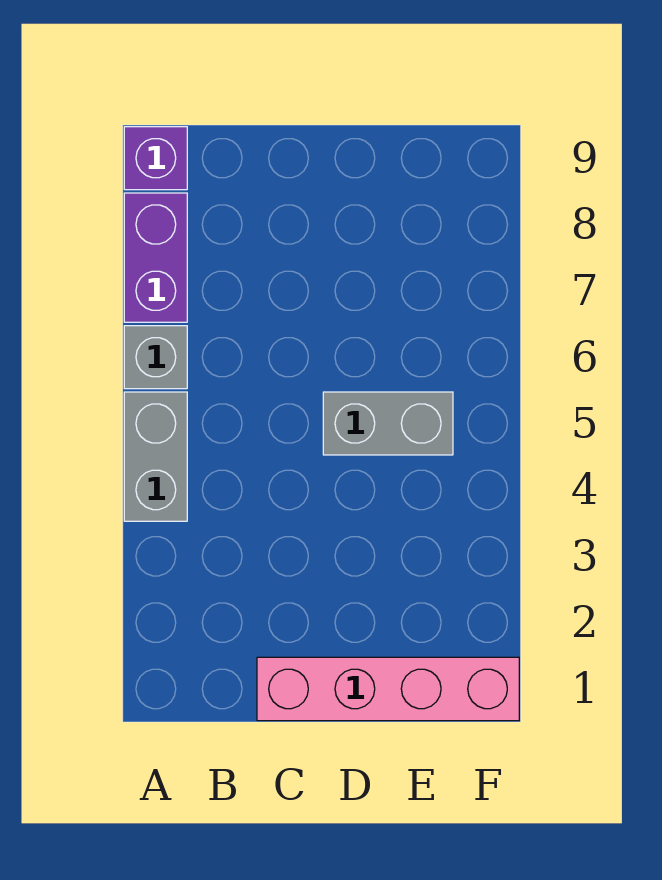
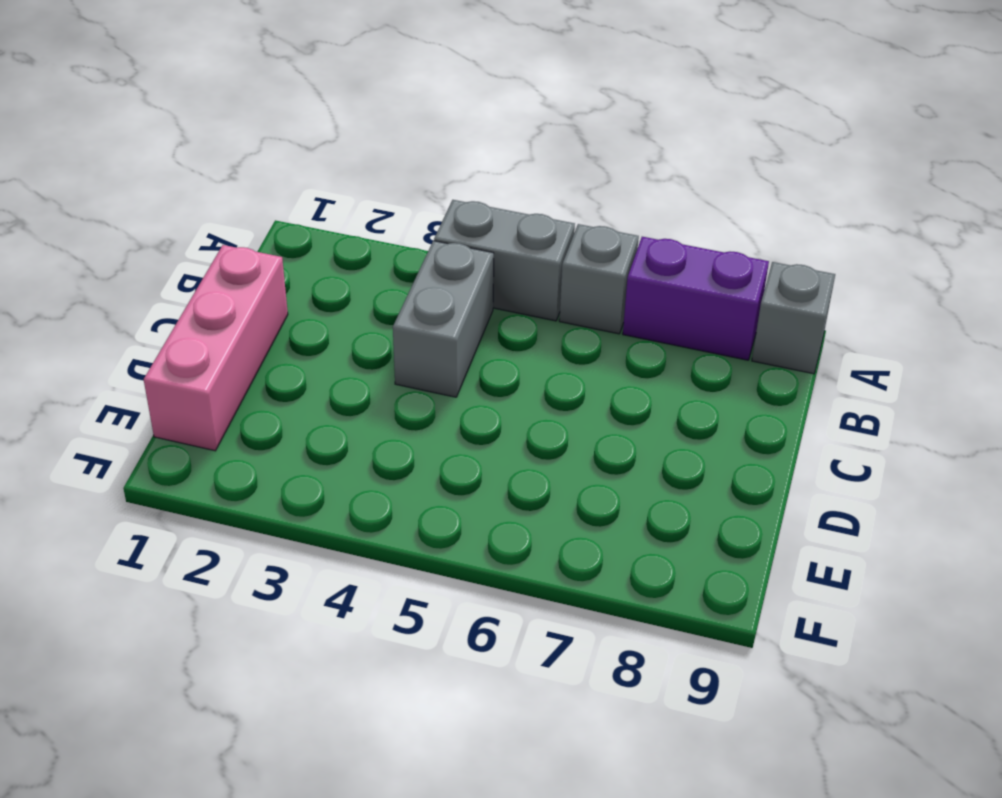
purple 1x1 brick [124,127,187,190] -> grey 1x1 brick [752,262,835,374]
pink 1x4 brick [257,657,519,721] -> pink 1x3 brick [144,245,288,451]
grey 1x2 brick [323,392,453,455] -> grey 1x2 brick moved to [393,241,494,397]

